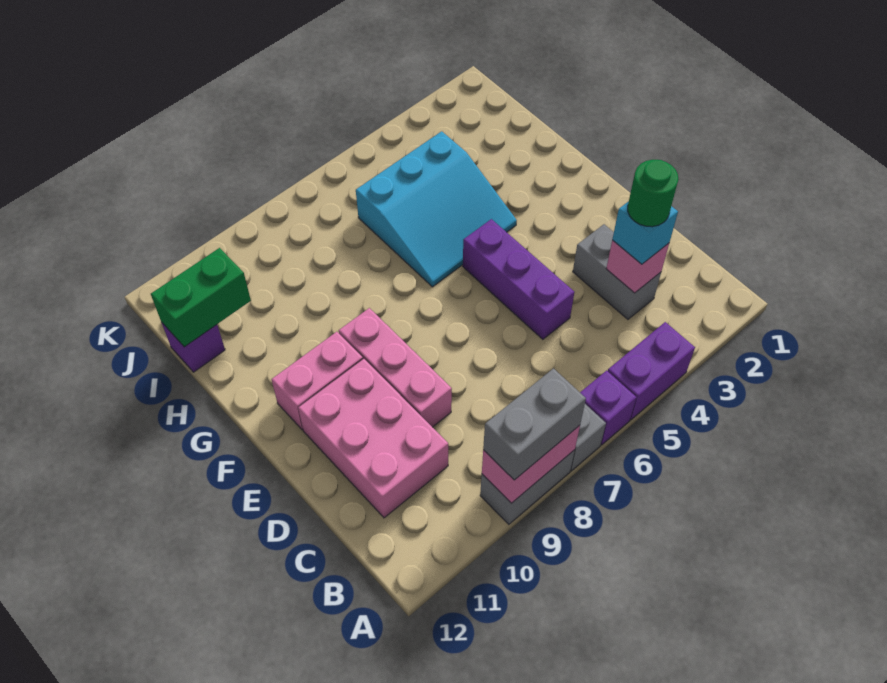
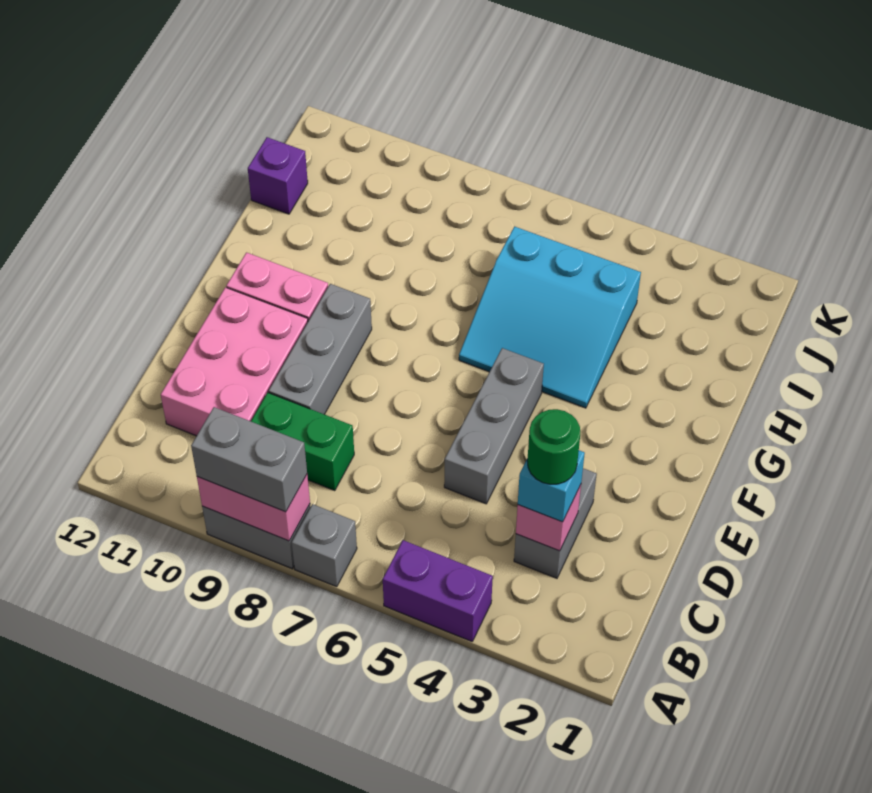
purple 1x1 brick [580,370,636,445] -> none
purple 1x3 brick [463,219,574,339] -> grey 1x3 brick [444,348,544,504]
pink 1x3 brick [339,308,452,427] -> grey 1x3 brick [269,284,372,414]
green 1x2 brick [151,248,251,347] -> green 1x2 brick moved to [251,393,354,491]

